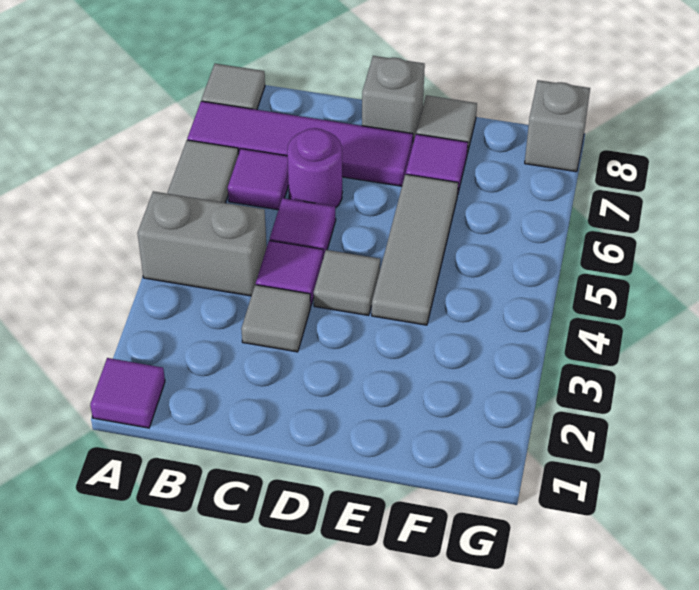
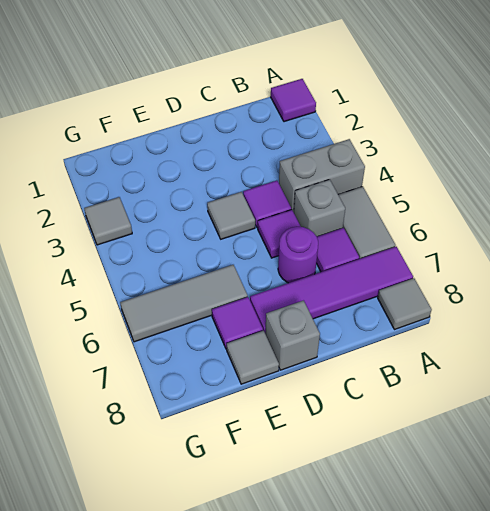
grey 1x1 tile [241,285,310,352] -> grey 1x1 tile moved to [84,197,132,245]
grey 1x3 tile [372,174,458,325] -> grey 1x3 tile turned to [120,265,248,342]
grey 1x1 brick [525,80,590,172] -> grey 1x1 brick moved to [294,180,345,236]

